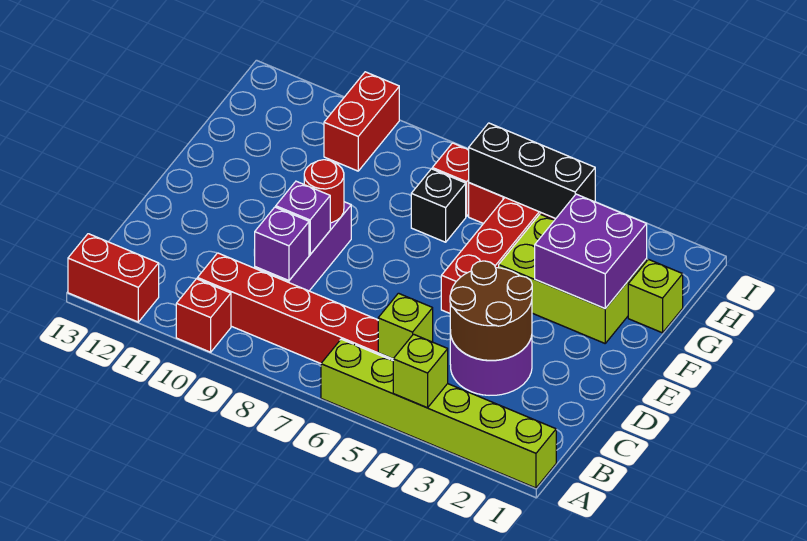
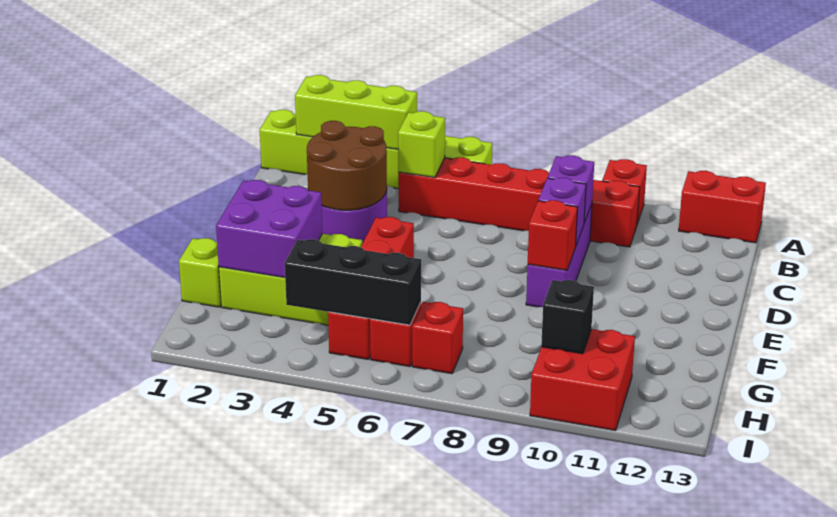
lime 1x1 brick [393,334,448,408] -> lime 1x3 brick [295,75,417,149]
red 1x1 round brick [304,160,344,223] -> red 1x1 brick [528,200,577,270]
black 1x1 brick [411,169,466,242] -> black 1x1 brick moved to [541,280,594,354]
red 1x2 brick [324,72,399,171] -> red 2x2 brick [530,329,635,430]

